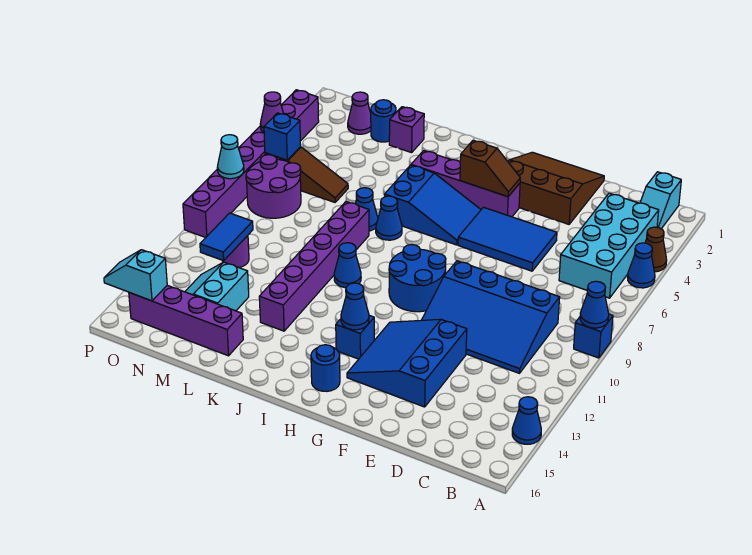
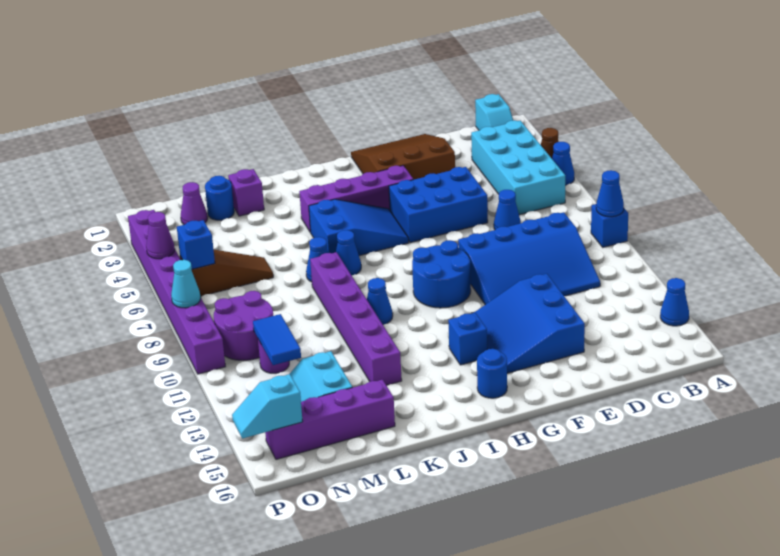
blue 2x3 tile [458,207,557,271] -> blue 2x3 brick [389,167,488,243]
brown 1x2 slope [460,140,520,197] -> none
blue 1x1 cone [341,283,369,330] -> blue 1x1 cone moved to [494,190,521,230]
purple 2x2 round brick [246,155,301,218] -> purple 2x2 round brick moved to [214,291,273,360]

